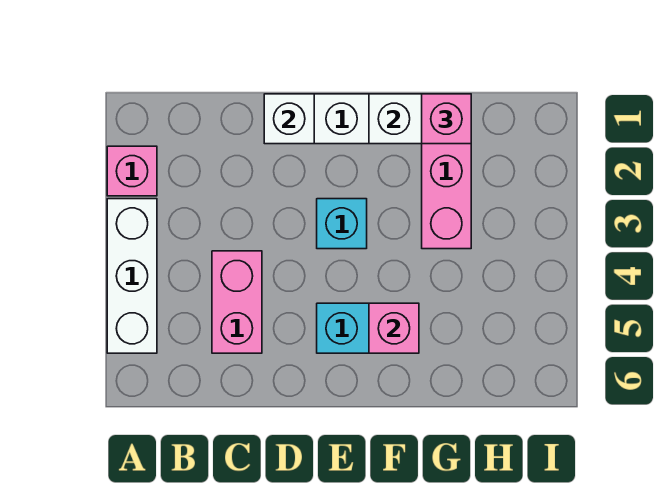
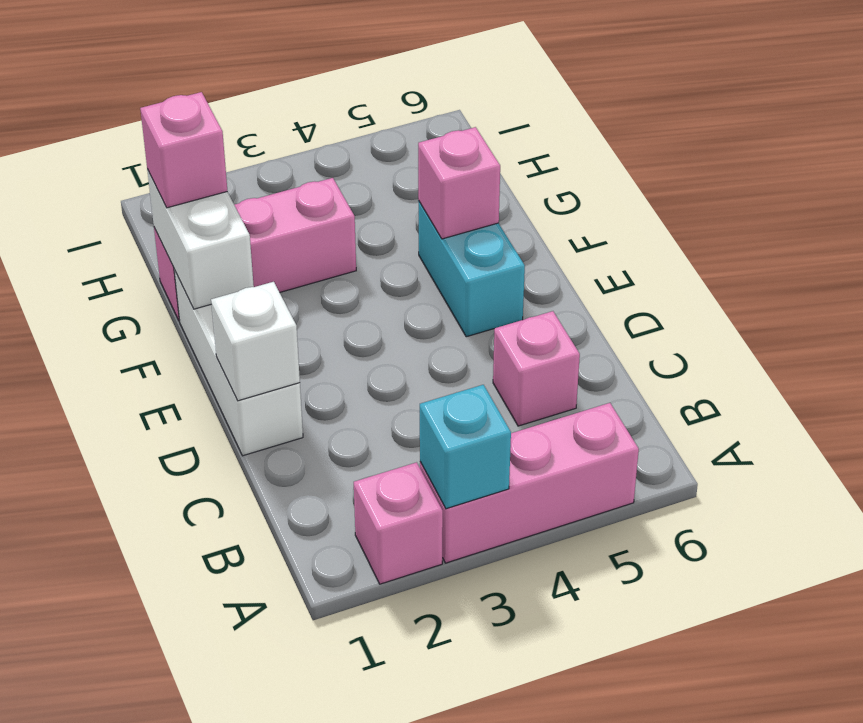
white 1x3 brick [107,199,157,353] -> pink 1x3 brick [420,403,639,563]
pink 1x2 brick [212,251,262,353] -> pink 1x1 brick [493,311,580,426]
cyan 1x1 brick [317,199,367,249] -> cyan 1x1 brick moved to [420,385,511,509]

